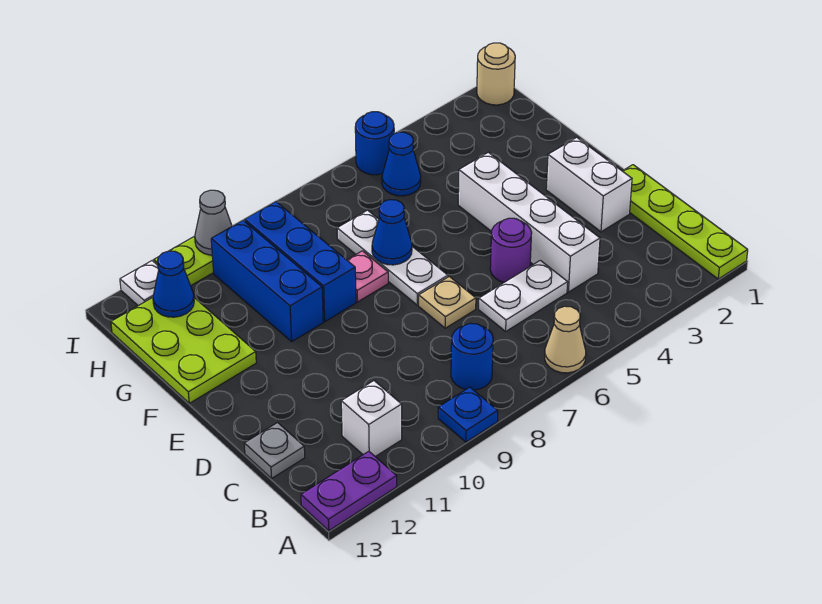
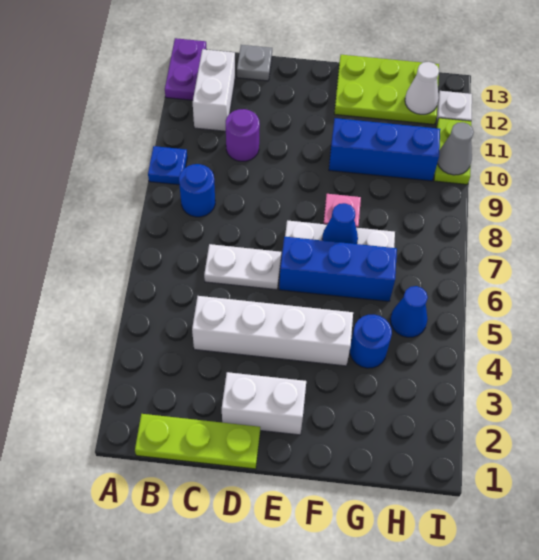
lime 1x4 plate [623,165,748,279] -> lime 1x3 plate [135,414,260,469]
tan 1x1 cone [545,306,586,373] -> none
white 1x1 brick [341,381,402,457] -> white 1x2 brick [193,49,235,131]
white 1x2 plate [479,260,568,331] -> white 1x2 plate turned to [204,244,281,290]
purple 1x1 round brick [490,218,532,282] -> purple 1x1 round brick moved to [226,109,260,161]
tan 1x1 plate [419,277,476,328] -> none
blue 1x3 brick [245,201,356,322] -> blue 1x3 brick moved to [279,237,397,301]
blue 1x1 cone [153,251,194,317] -> white 1x1 cone [405,62,439,114]
tan 1x1 round brick [477,43,515,105] -> none
blue 1x1 round brick [355,112,394,175] -> blue 1x1 round brick moved to [350,315,392,368]

